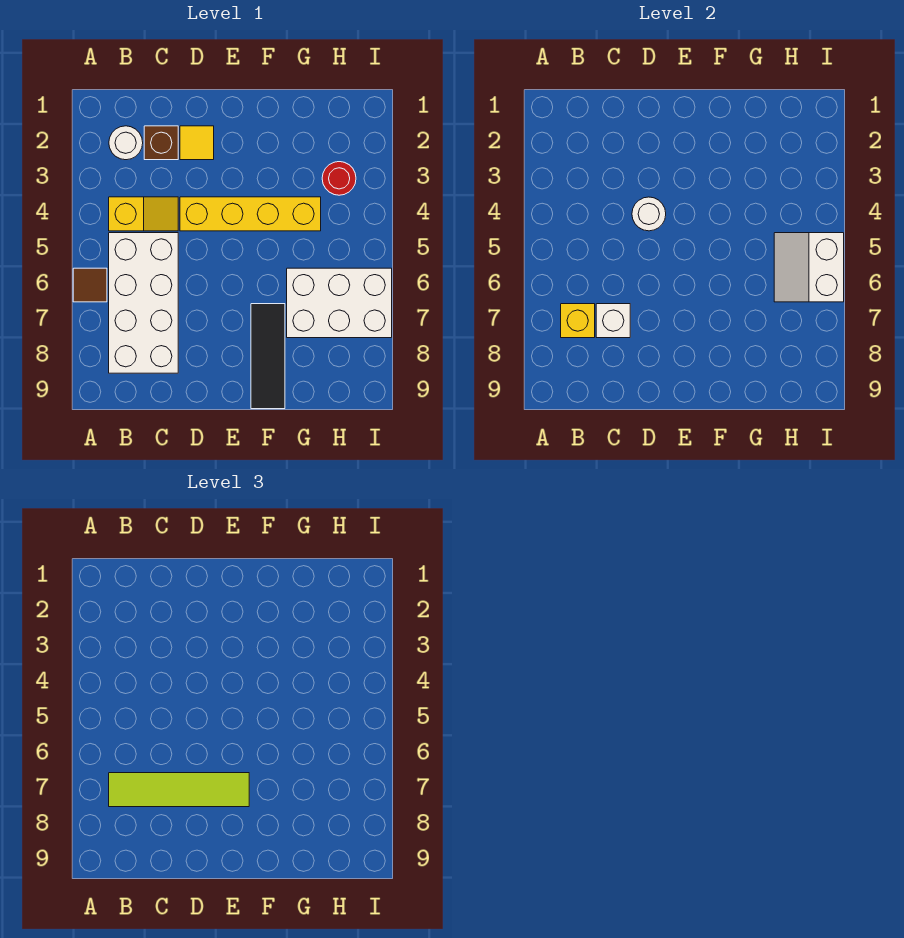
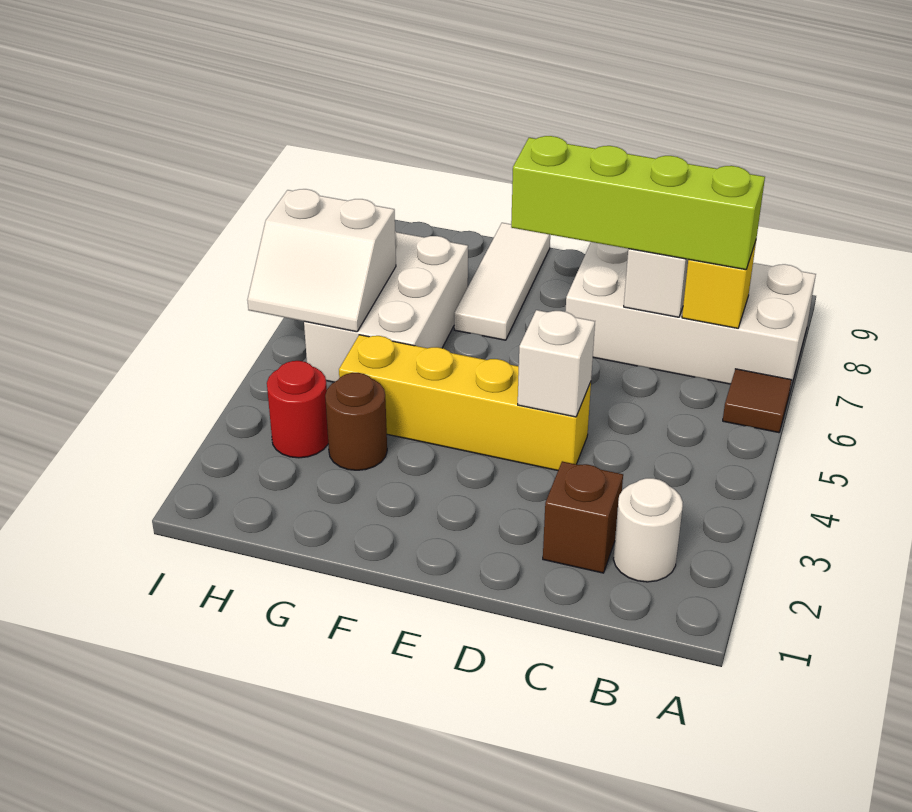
yellow 1x2 slope [109,197,178,231] -> none
white 2x4 brick [109,233,178,373] -> white 2x4 brick turned to [565,242,816,394]
lime 1x4 tile [109,773,249,807] -> lime 1x4 brick [511,136,765,270]
yellow 1x1 tile [180,126,214,160] -> none
white 1x1 round brick [632,197,666,231] -> white 1x1 brick [518,310,595,417]
black 1x3 tile [251,304,285,409] -> white 1x3 tile [454,223,550,340]
none -> brown 1x1 round brick [325,373,387,470]
white 2x3 brick [287,268,392,338] -> white 2x3 brick turned to [304,231,468,382]
white 2x2 slope [774,233,844,302] -> white 2x2 slope turned to [247,189,396,332]

